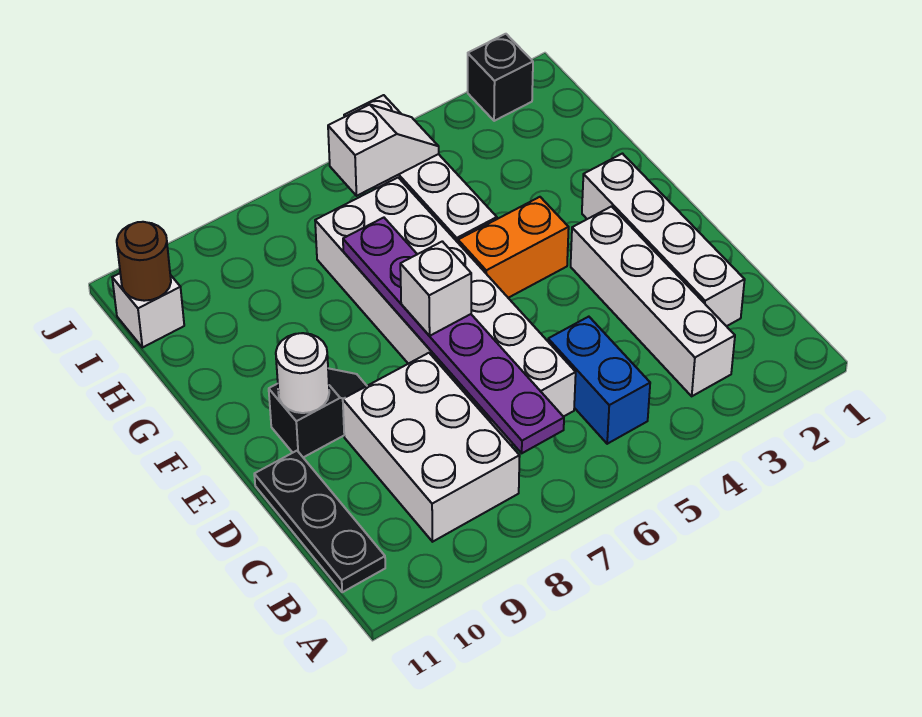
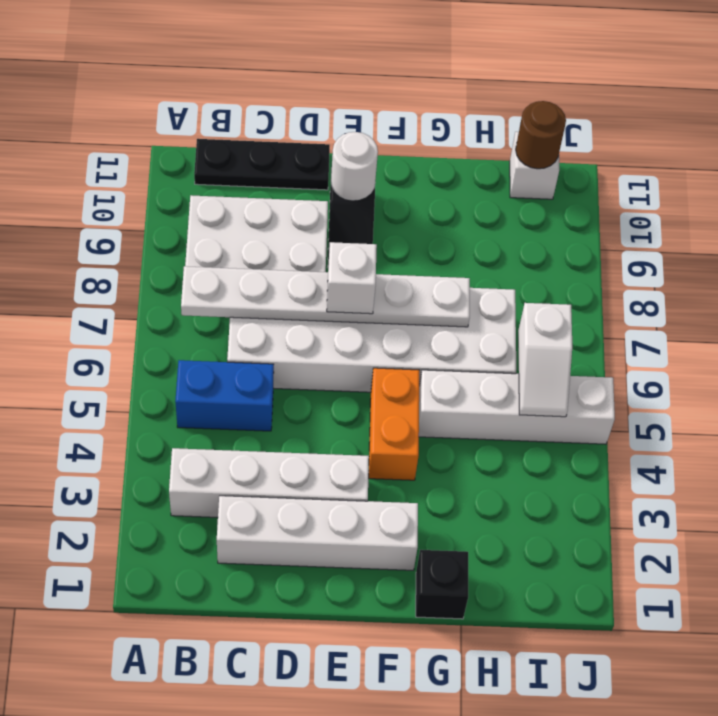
purple 1x6 plate [343,218,564,453] -> white 1x6 plate [181,266,470,327]
black 1x1 brick [468,34,533,121] -> black 1x1 brick moved to [416,550,468,619]

